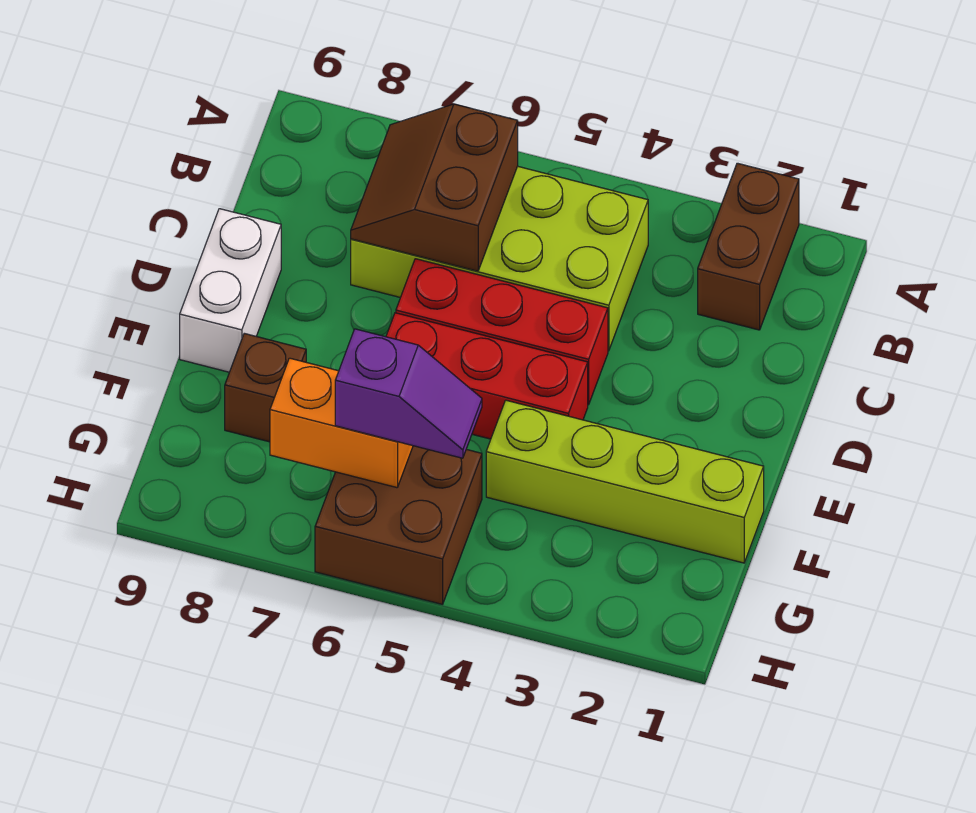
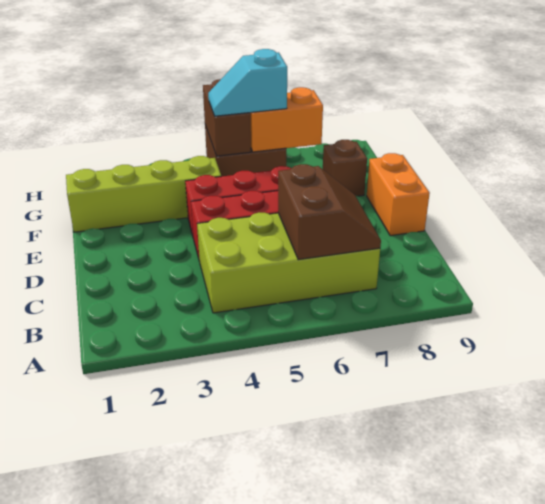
brown 1x2 brick [698,163,799,330] -> brown 1x2 brick moved to [203,79,251,156]
white 1x2 brick [180,209,281,372] -> orange 1x2 brick [367,153,430,236]
purple 1x2 slope [335,329,482,458] -> cyan 1x2 slope [208,49,287,116]

